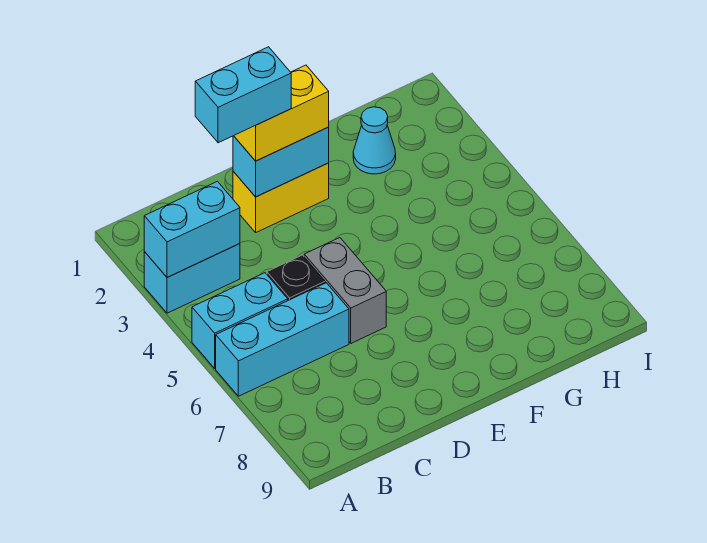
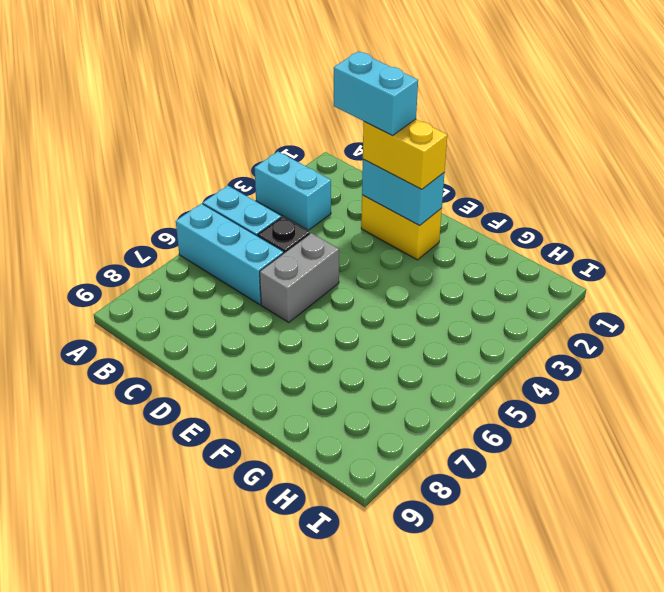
cyan 1x2 brick [144,181,240,277] -> none
cyan 1x1 cone [353,107,396,174] -> none

